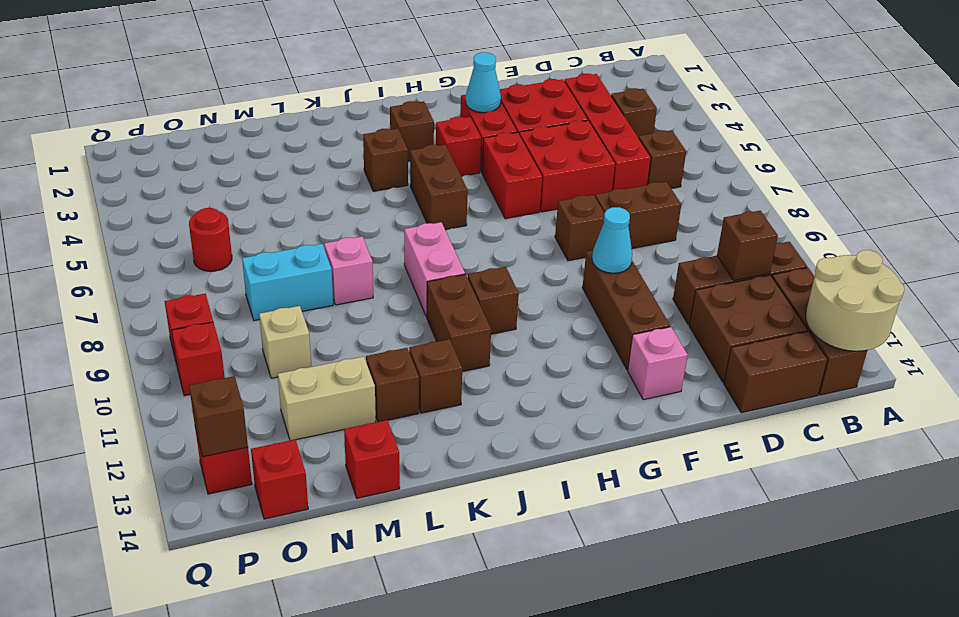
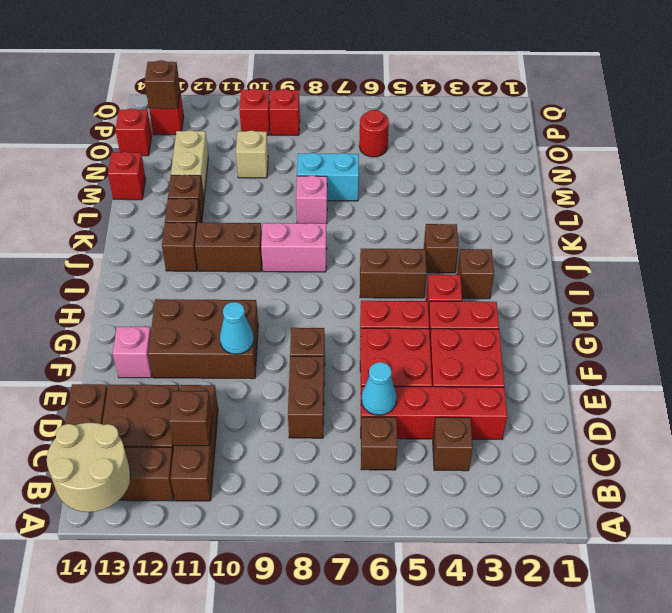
brown 1x3 brick [582,250,670,370] -> brown 2x3 brick [148,299,258,379]
cyan 1x1 cone [465,52,501,113] -> cyan 1x1 cone moved to [361,362,397,415]
brown 1x1 brick [468,267,519,334] -> brown 1x1 brick moved to [162,222,197,271]
cyan 1x2 brick [242,244,333,321] -> cyan 1x2 brick turned to [297,153,359,201]

